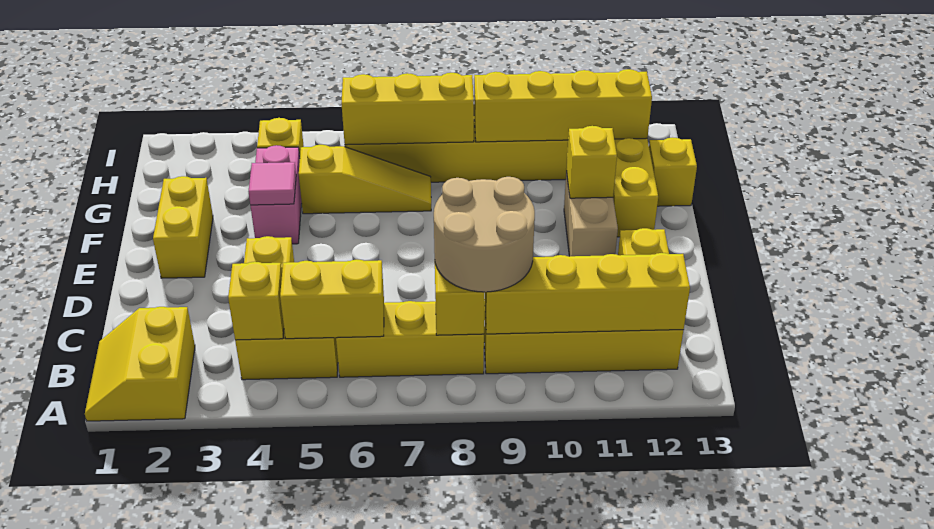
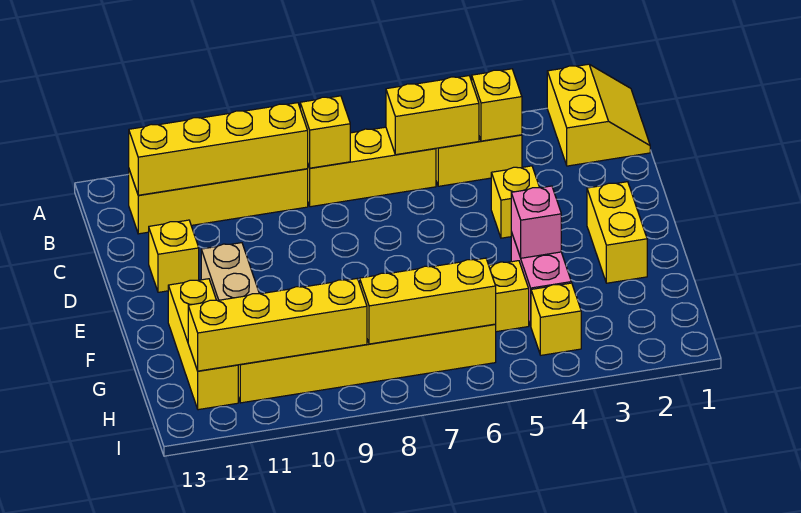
tan 2x2 round brick [434,177,535,292] -> none
pink 1x1 tile [249,162,296,205] -> pink 1x1 brick [511,186,561,258]
yellow 1x1 brick [566,126,617,198] -> none
yellow 1x1 brick [649,137,697,206] -> none

